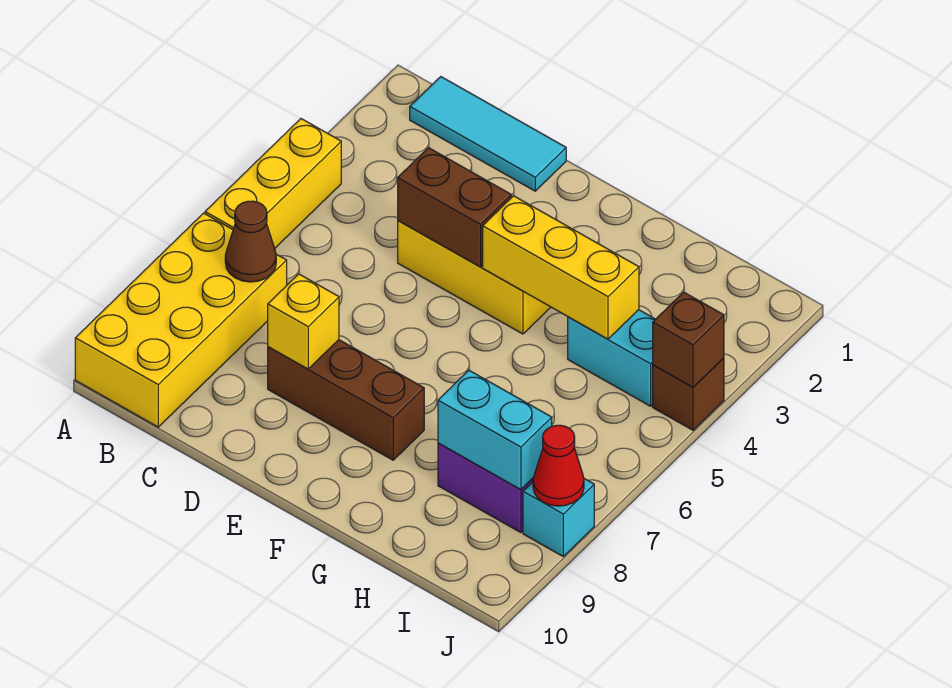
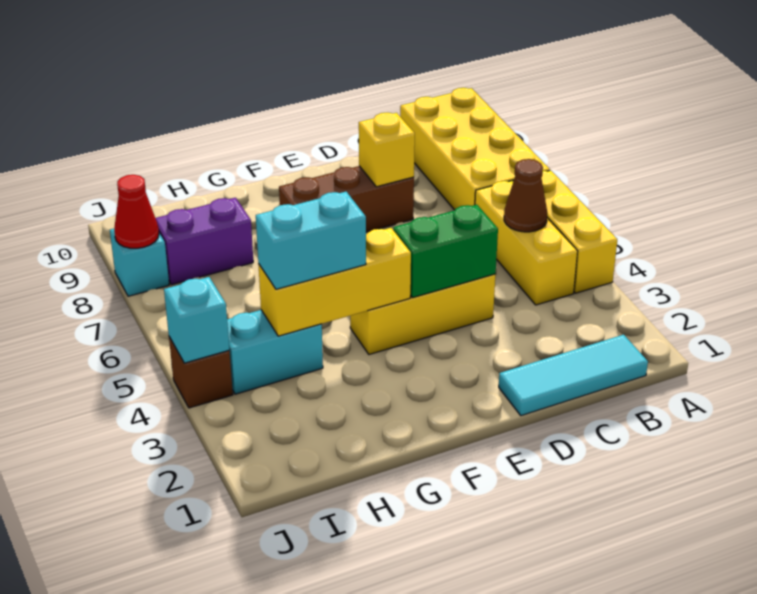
none -> yellow 1x3 brick [475,181,578,305]
brown 1x1 cone [225,201,276,282] -> brown 1x1 cone moved to [504,159,547,232]
brown 1x2 brick [398,148,511,267] -> green 1x2 brick [393,205,498,298]
cyan 1x2 brick [438,370,552,490] -> cyan 1x2 brick moved to [256,192,366,289]
brown 1x1 brick [653,292,724,387] -> cyan 1x1 brick [164,277,229,363]

